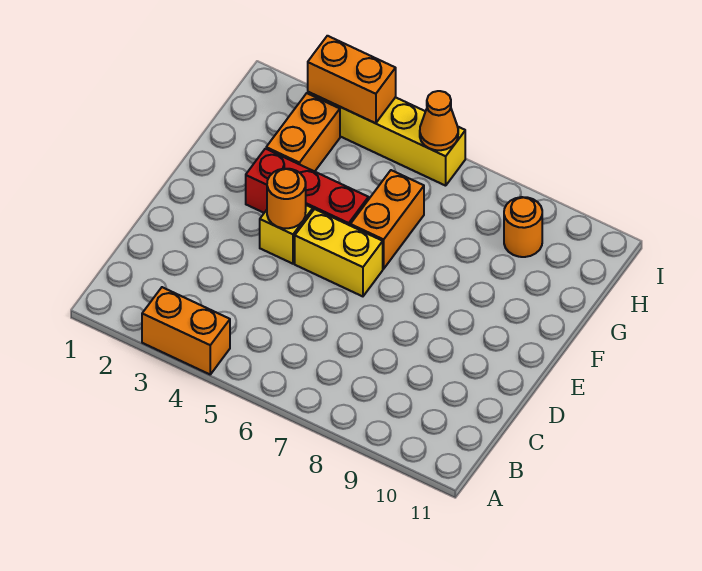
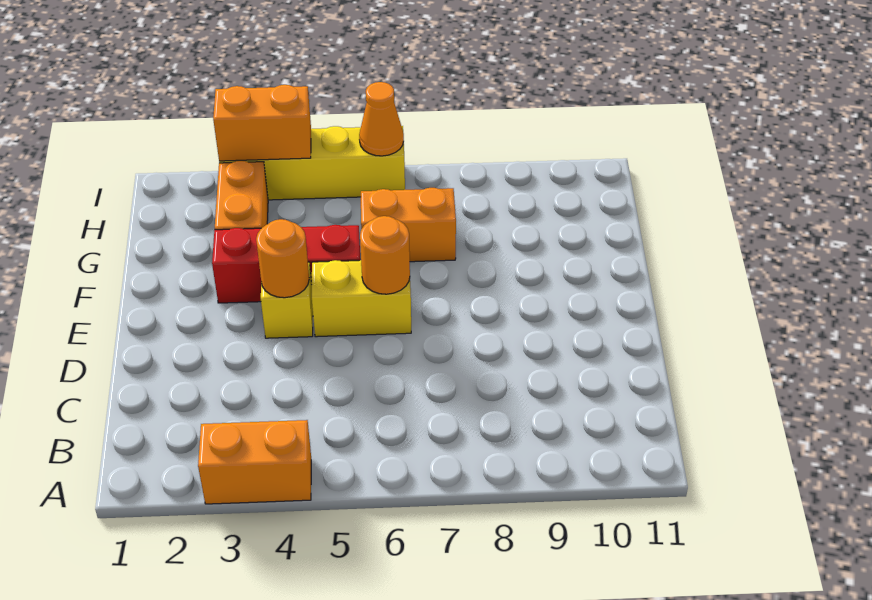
orange 1x2 brick [350,170,424,269] -> orange 1x2 brick turned to [361,188,456,262]
orange 1x1 round brick [504,197,542,257] -> orange 1x1 round brick moved to [360,216,410,294]

